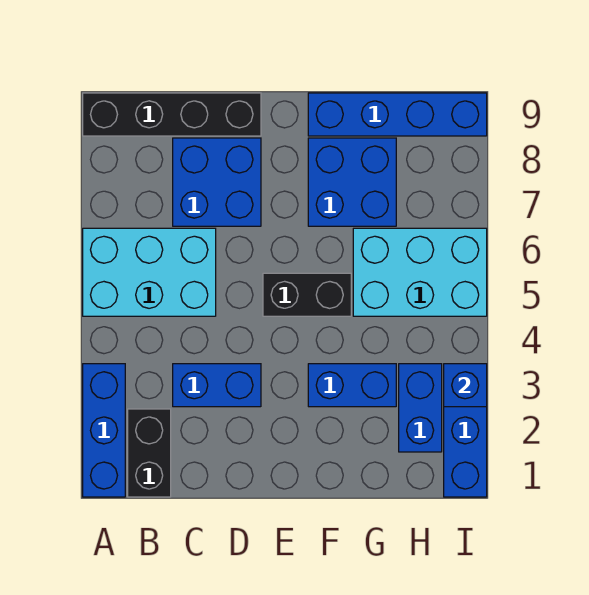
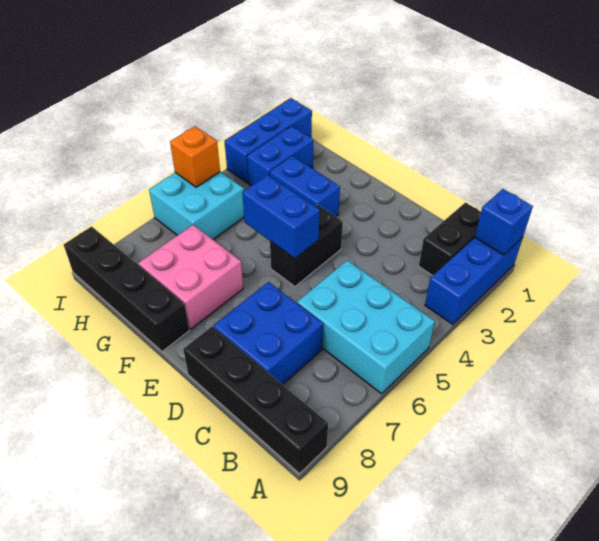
blue 1x2 brick [173,364,261,407] -> blue 1x2 brick moved to [242,175,320,259]
black 1x2 brick [263,273,351,316] -> black 1x2 brick turned to [270,205,343,287]
blue 2x2 brick [308,138,396,226] -> pink 2x2 brick [138,225,243,329]
blue 1x4 brick [308,93,487,136] -> black 1x4 brick [64,226,189,352]
cyan 2x3 brick [353,228,487,316] -> cyan 2x2 brick [149,172,244,239]
blue 1x1 brick [444,364,487,407] -> blue 1x1 brick moved to [475,189,533,255]
none -> orange 1x1 brick [170,126,220,187]

